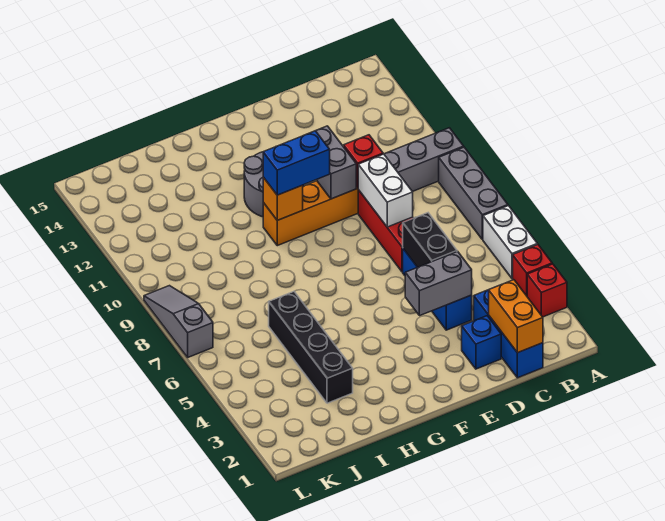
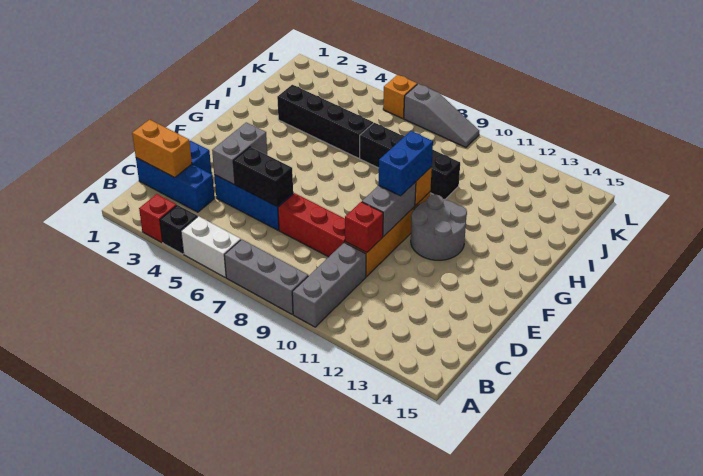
red 1x1 brick [513,245,552,296] -> black 1x1 brick [160,205,198,254]
white 1x2 brick [358,154,413,227] -> none
grey 1x2 brick [316,126,356,199] -> grey 1x2 brick turned to [362,182,416,236]
none -> black 1x4 brick [360,123,460,200]
none -> orange 1x1 brick [383,75,417,119]

